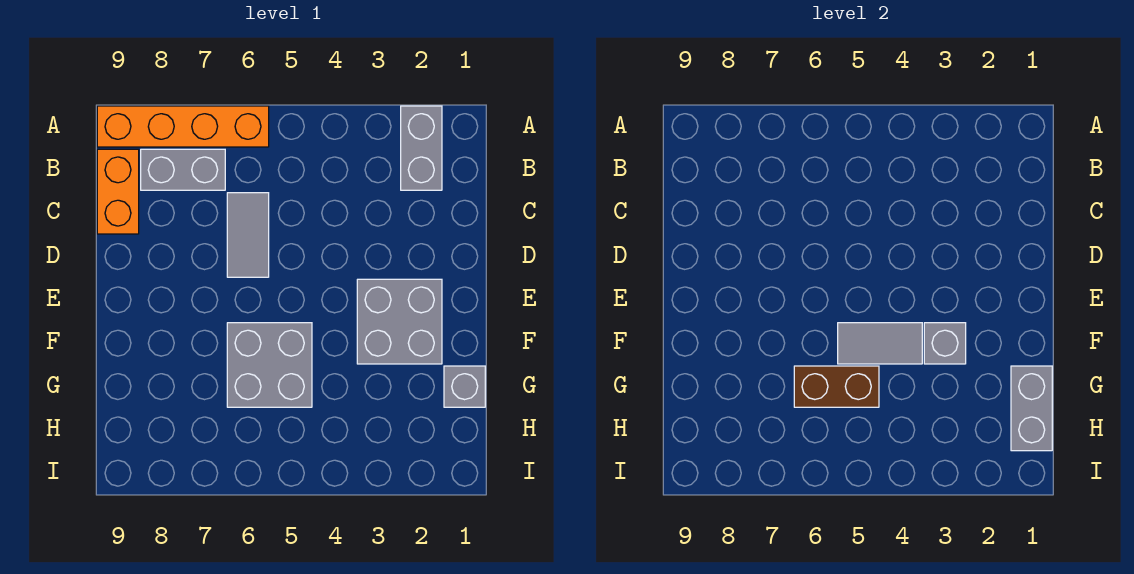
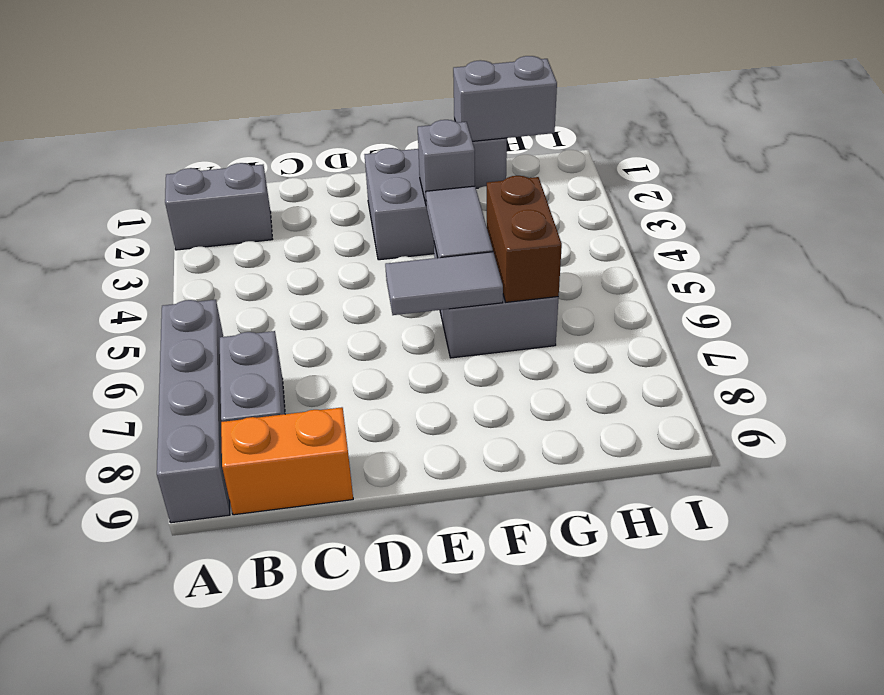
orange 1x4 brick [97,106,269,147] -> grey 1x4 brick [157,300,230,523]
grey 1x2 tile [227,193,269,277] -> grey 1x2 tile moved to [385,252,503,315]

